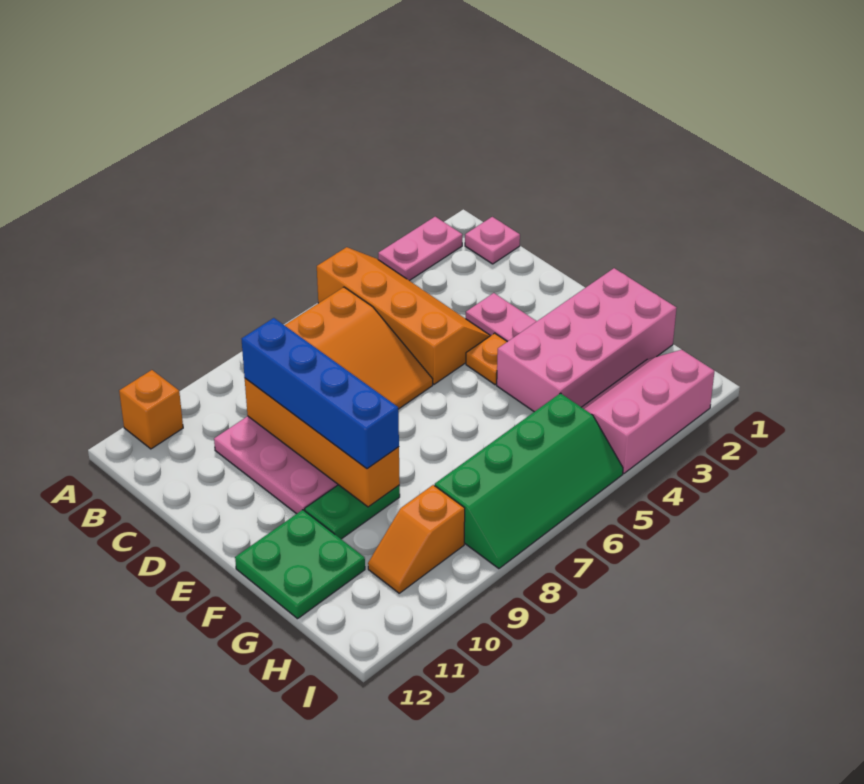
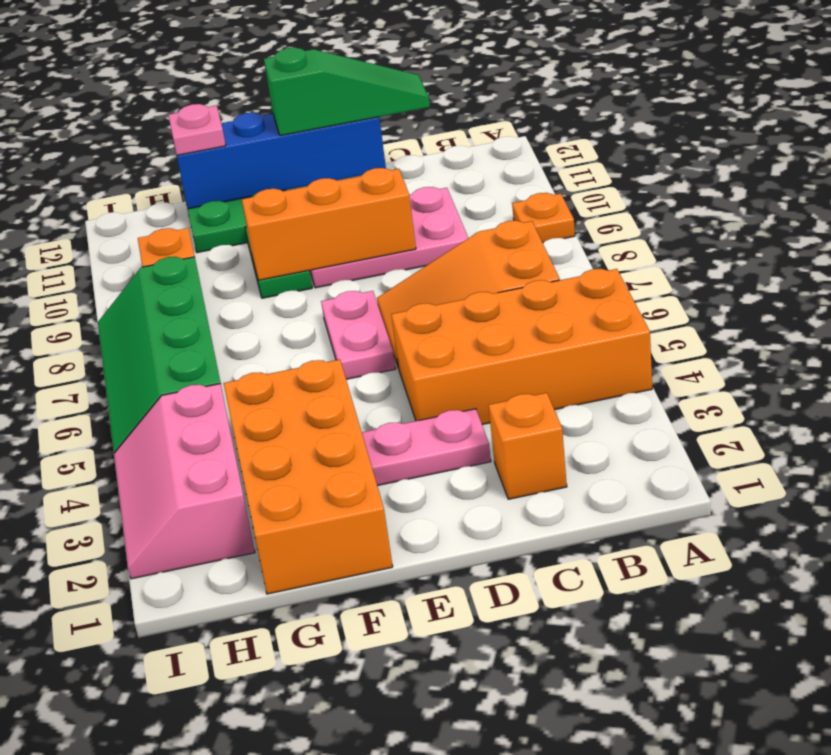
pink 1x2 plate [378,217,462,281] -> pink 1x2 plate moved to [321,291,396,379]
orange 2x4 slope [317,247,490,384] -> orange 2x4 brick [391,269,652,425]
orange 1x1 brick [119,370,183,449] -> orange 1x1 brick moved to [489,393,567,499]
pink 1x1 plate [465,217,520,264] -> pink 1x1 plate moved to [168,104,226,155]
orange 1x4 brick [245,378,400,507] -> orange 1x3 brick [242,168,416,280]
blue 1x4 brick [242,318,399,469] -> blue 1x4 brick moved to [177,113,386,209]
none -> green 1x3 slope [264,48,430,136]
orange 1x1 plate [466,333,507,385] -> orange 1x1 plate moved to [512,193,575,243]
pink 2x4 brick [497,268,676,412] -> orange 2x4 brick [224,360,393,594]
pink 2x3 slope [582,350,714,473] -> pink 2x3 slope turned to [114,384,255,579]

